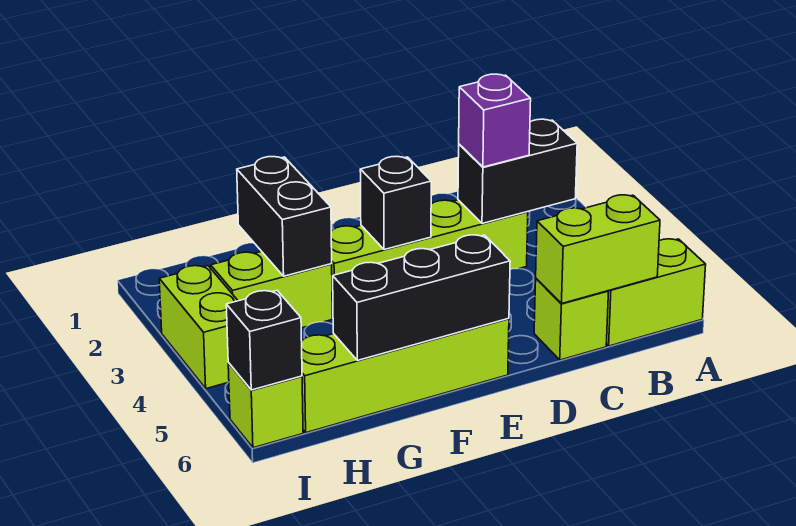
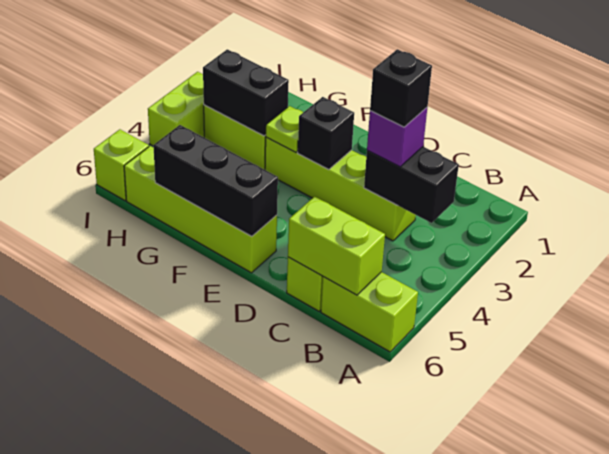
none -> lime 1x1 plate [266,106,303,152]
black 1x2 brick [237,157,332,276] -> black 1x2 brick turned to [203,49,289,136]
black 1x1 brick [226,291,302,390] -> black 1x1 brick moved to [370,49,432,127]

